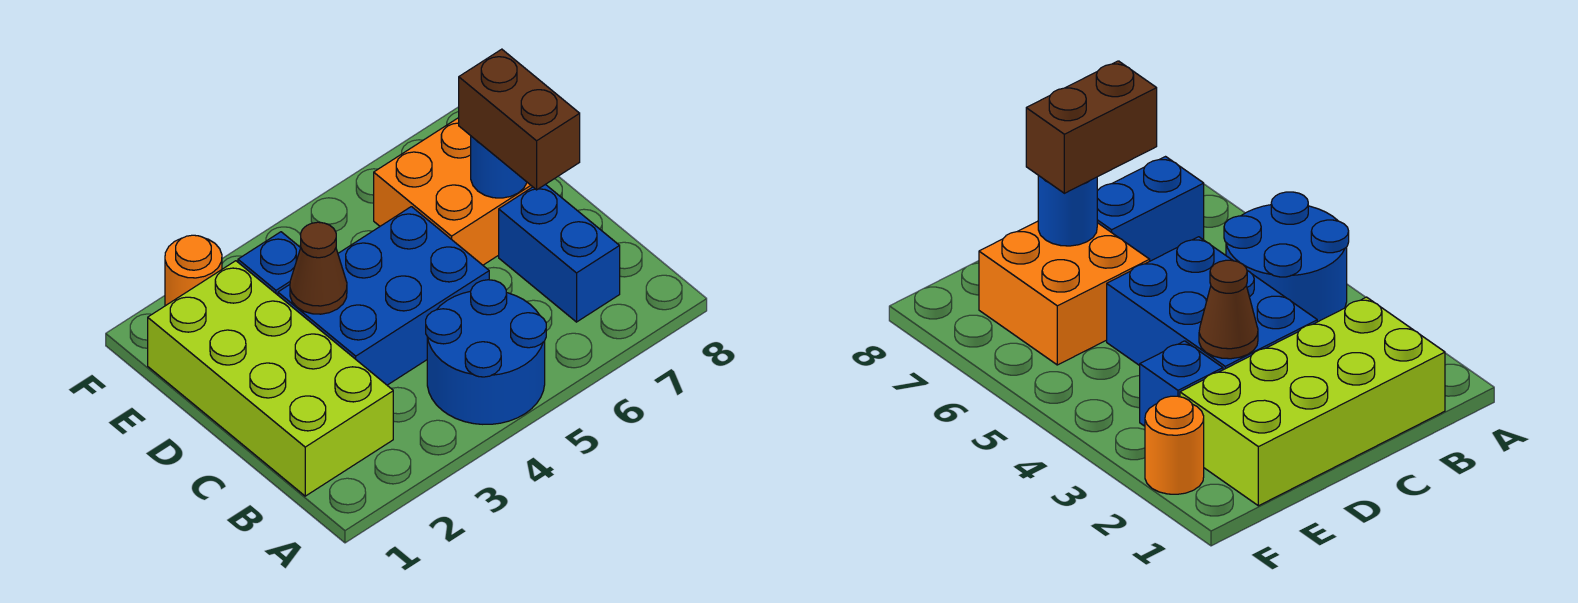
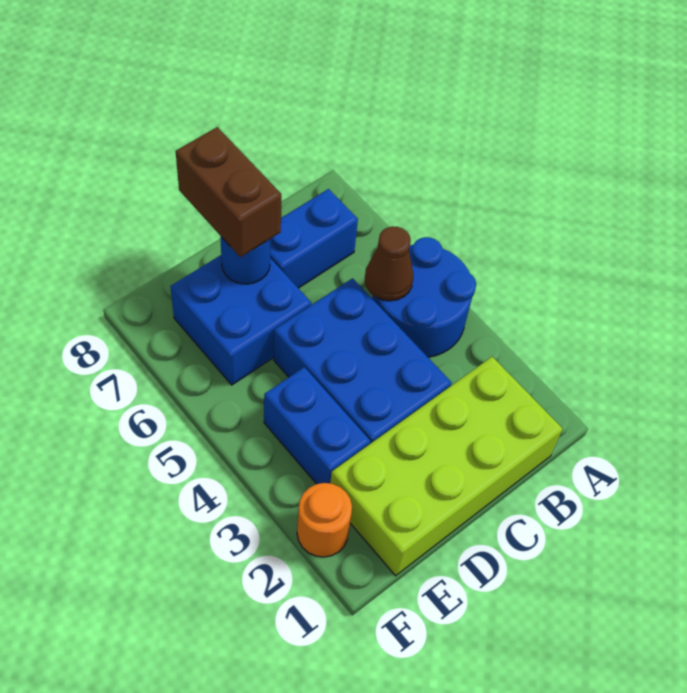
brown 1x2 brick [459,49,580,190] -> brown 1x2 brick turned to [176,127,281,257]
brown 1x1 cone [290,222,347,314] -> brown 1x1 cone moved to [364,226,413,301]
orange 2x2 brick [374,118,532,265] -> blue 2x2 brick [170,255,311,385]
blue 1x1 brick [238,232,300,295] -> blue 1x2 brick [264,367,370,484]

